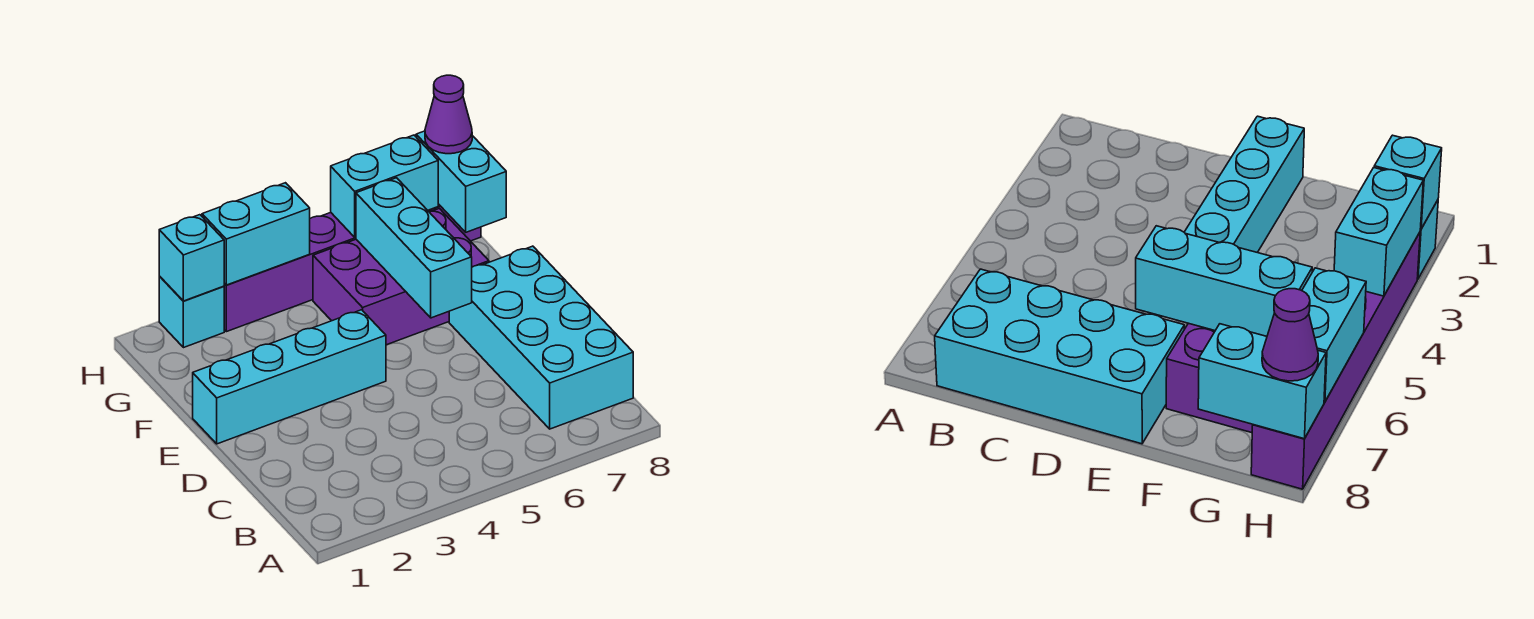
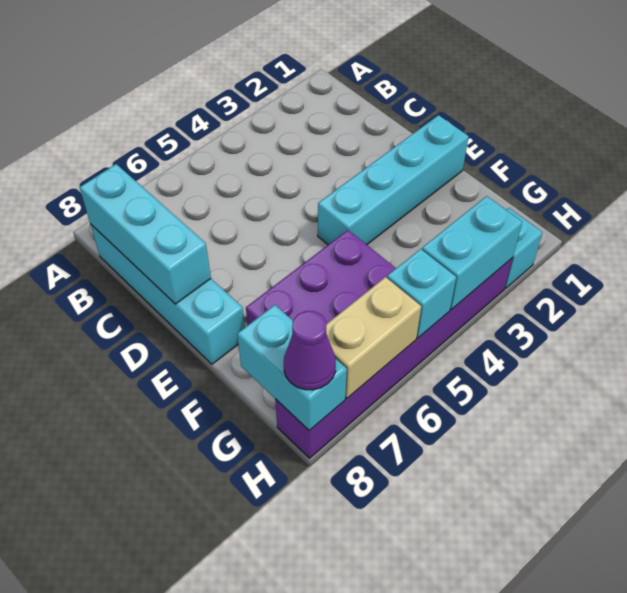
cyan 2x4 brick [449,246,633,429] -> cyan 1x4 brick [90,224,245,364]
cyan 1x3 brick [356,178,472,318] -> cyan 1x3 brick moved to [80,164,211,304]
cyan 1x1 brick [159,215,224,301] -> cyan 1x1 brick moved to [387,249,456,338]
cyan 1x2 brick [331,135,438,237] -> tan 1x2 brick [326,277,421,398]

